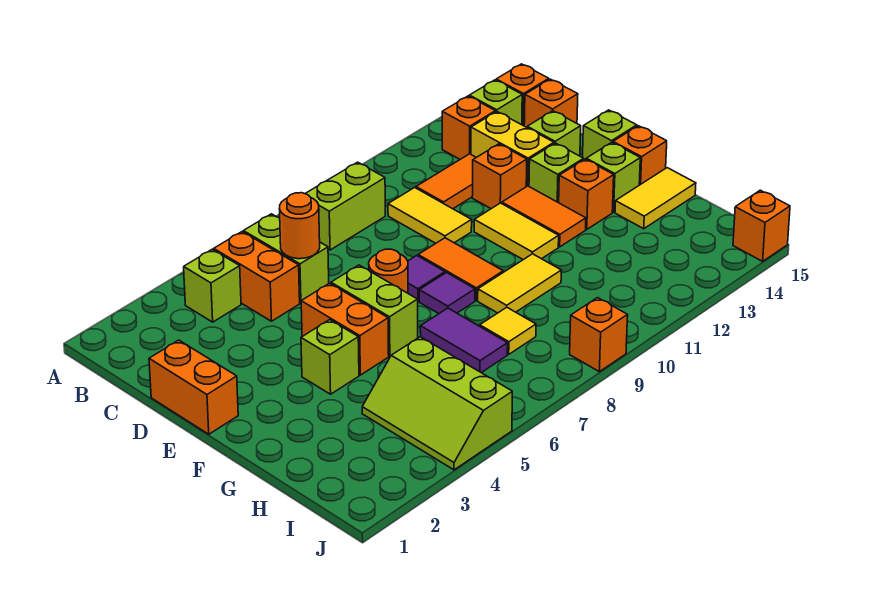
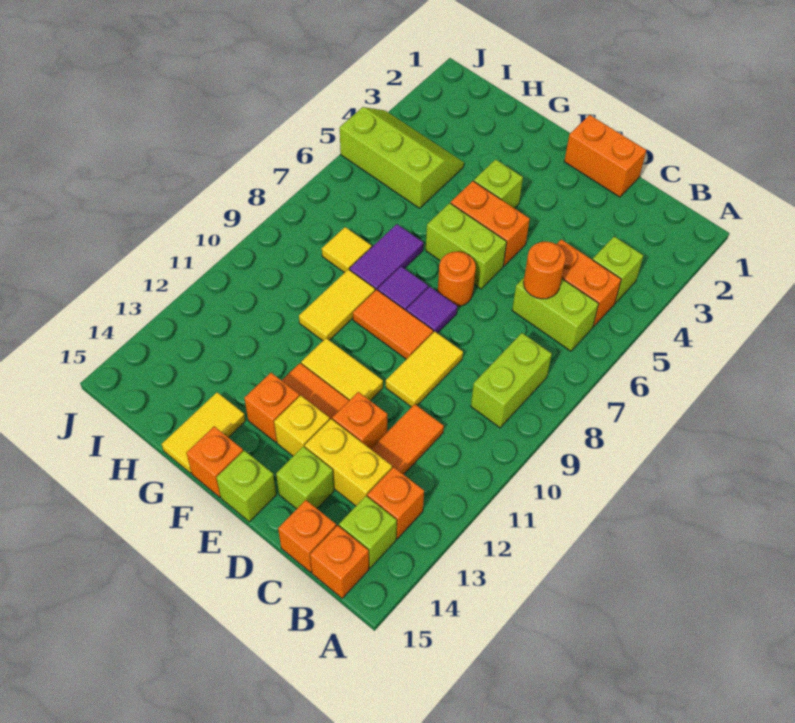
yellow 1x2 tile [388,187,472,243] -> yellow 1x2 tile turned to [386,331,463,407]
lime 1x1 brick [529,143,584,203] -> yellow 1x1 brick [274,395,330,456]
lime 1x1 brick [586,142,640,212] -> none
purple 1x2 tile [420,308,508,373] -> purple 1x2 tile turned to [349,224,423,290]
orange 1x1 brick [570,298,628,372] -> none
orange 1x1 brick [733,190,790,261] -> none

